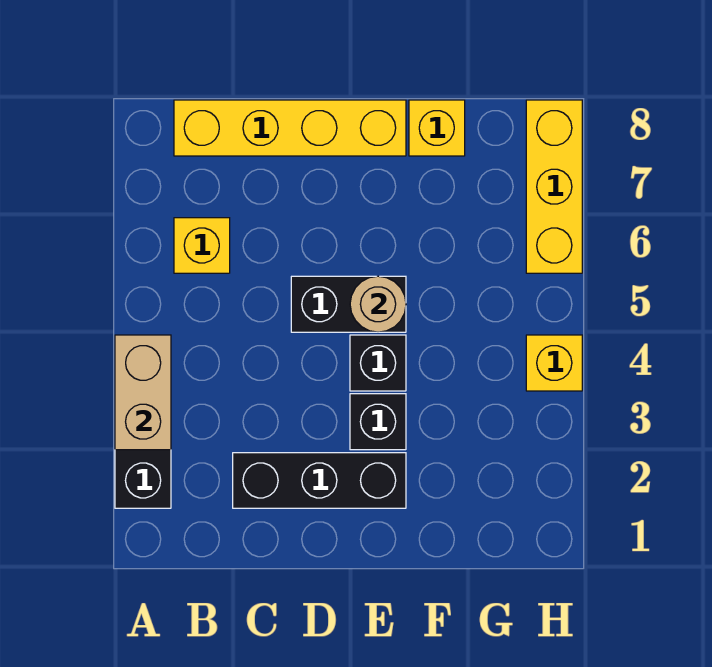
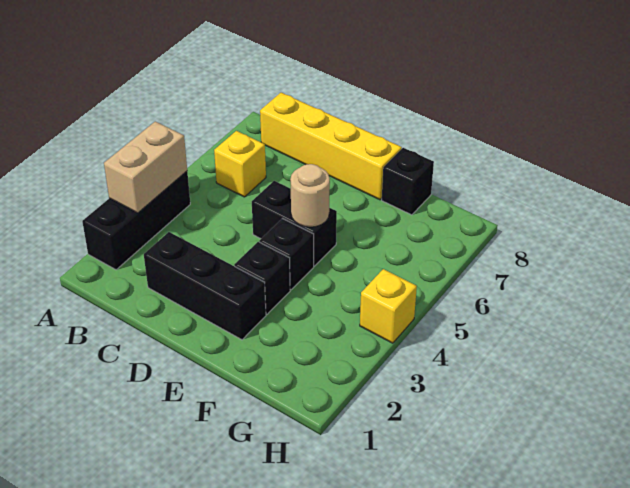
yellow 1x1 brick [409,100,465,156] -> black 1x1 brick [382,148,434,215]
yellow 1x3 brick [526,100,582,273] -> none

